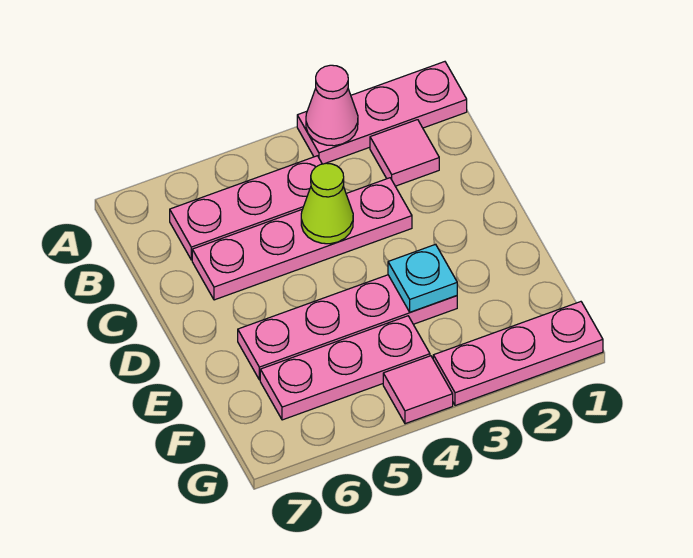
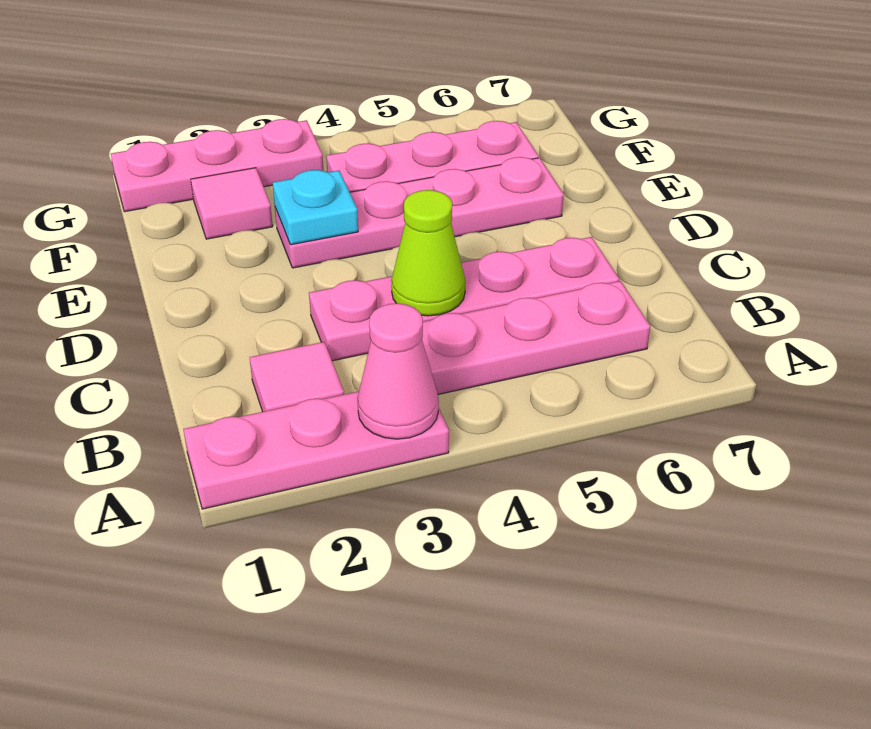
pink 1x1 tile [383,356,453,424] -> pink 1x1 tile moved to [191,168,273,239]

